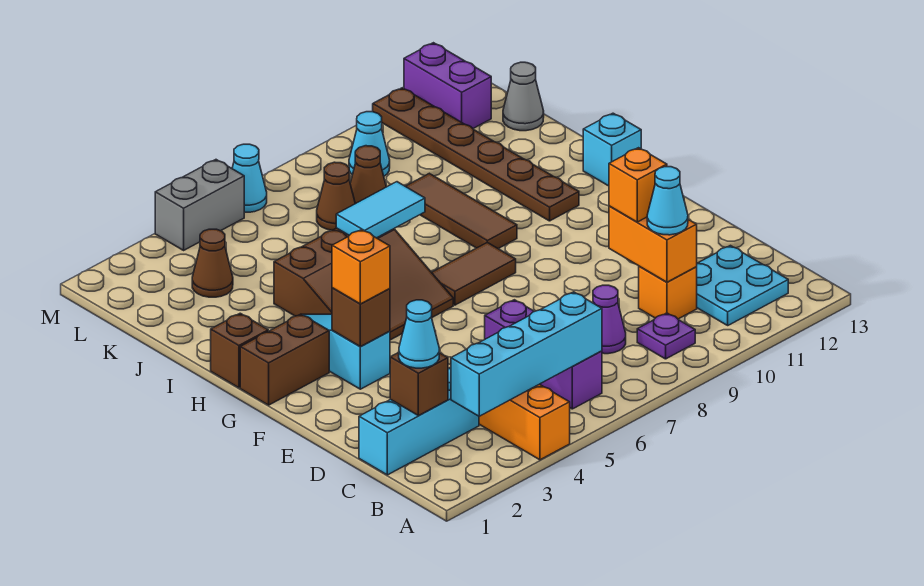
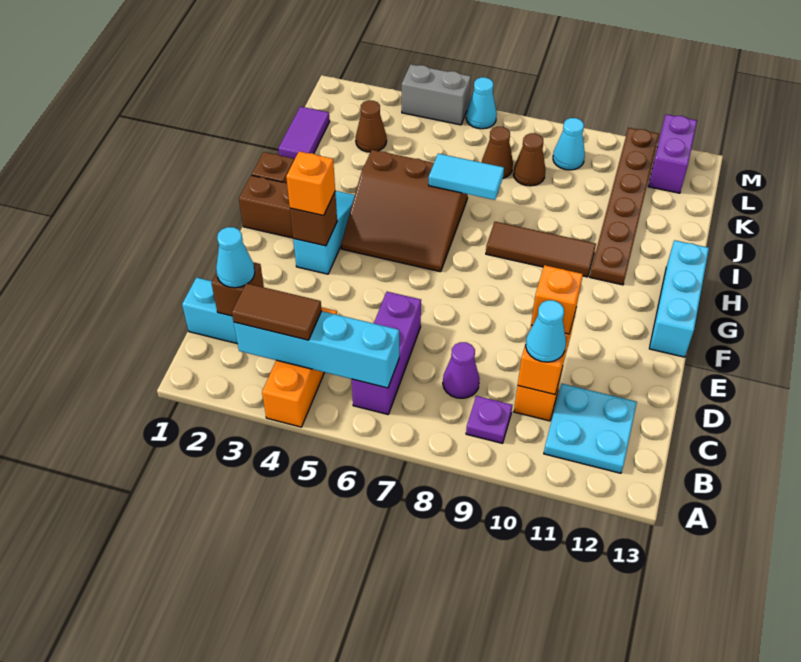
brown 1x2 tile [432,242,516,305] -> brown 1x2 tile moved to [232,283,322,340]
brown 1x3 tile [405,173,517,249] -> brown 1x3 tile turned to [486,222,596,277]
cyan 1x1 brick [583,113,641,186] -> cyan 1x3 brick [649,240,709,357]
none -> purple 1x2 tile [278,107,330,159]
grey 1x1 cone [503,62,544,131] -> none

